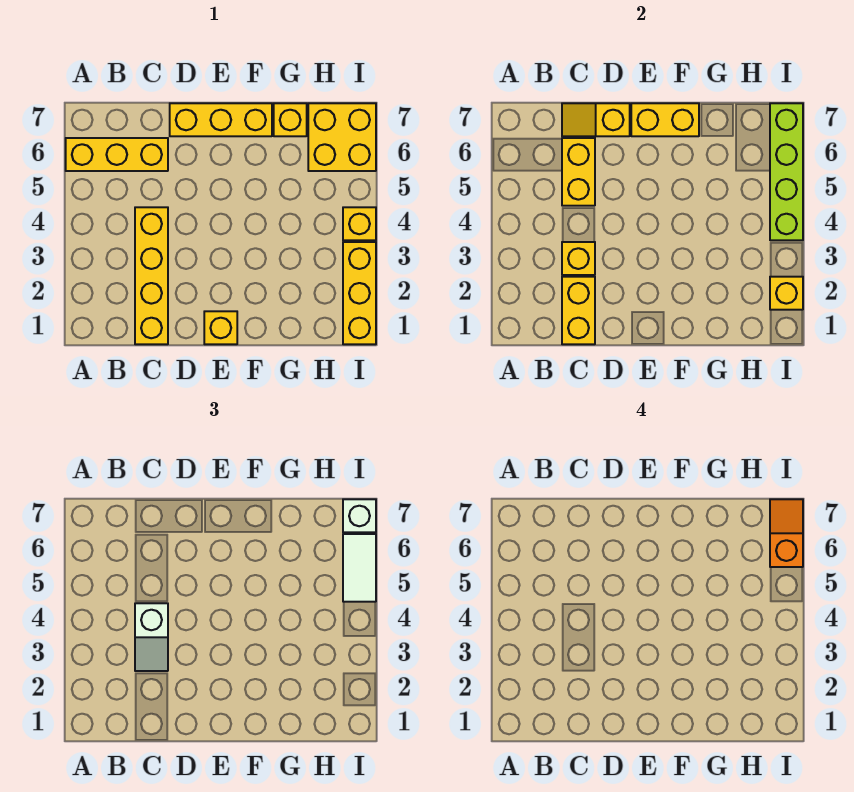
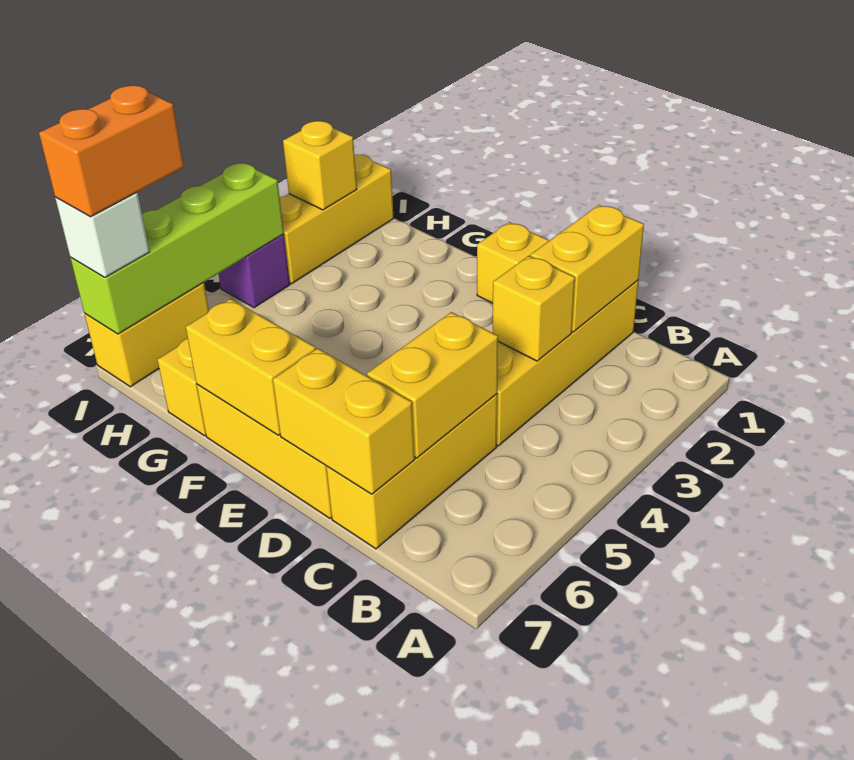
yellow 1x3 brick [66,138,168,171] -> yellow 1x3 brick turned to [326,394,497,549]
white 1x2 slope [135,603,168,671] -> none
yellow 1x2 slope [562,103,630,136] -> yellow 1x2 brick [273,348,415,494]
yellow 2x2 brick [308,103,376,171] -> yellow 1x2 brick [85,283,209,387]
yellow 1x1 brick [343,207,376,240] -> purple 1x1 brick [218,234,290,308]
white 1x2 tile [343,534,376,602] -> none
orange 1x2 slope [770,499,803,567] -> orange 1x2 brick [39,85,184,217]

